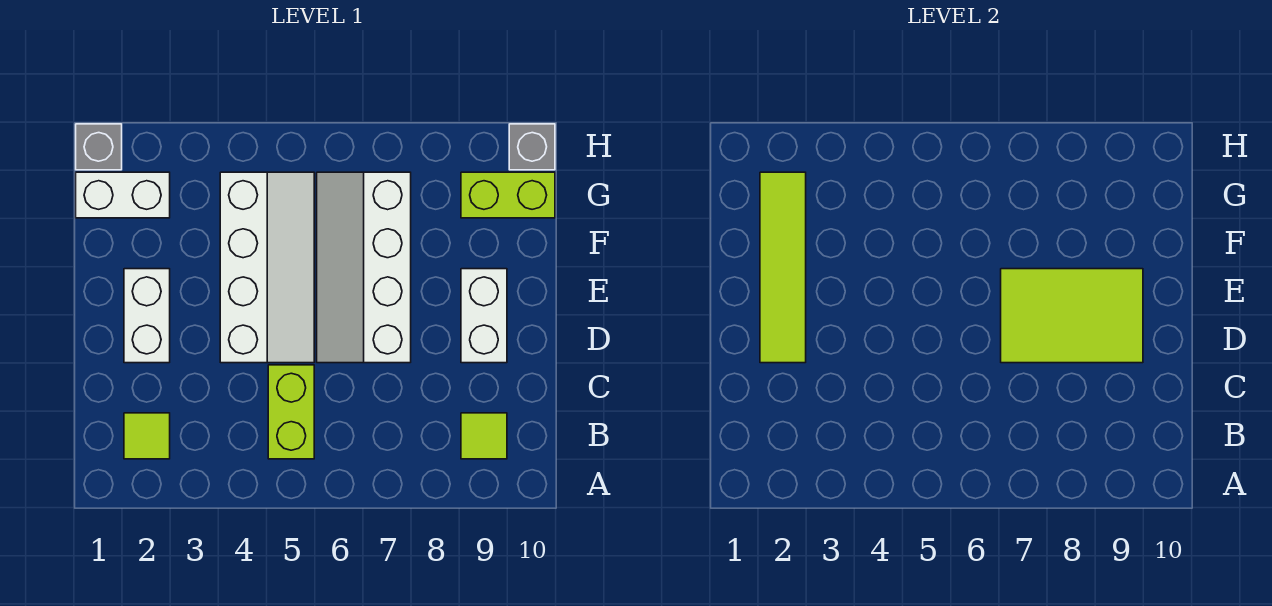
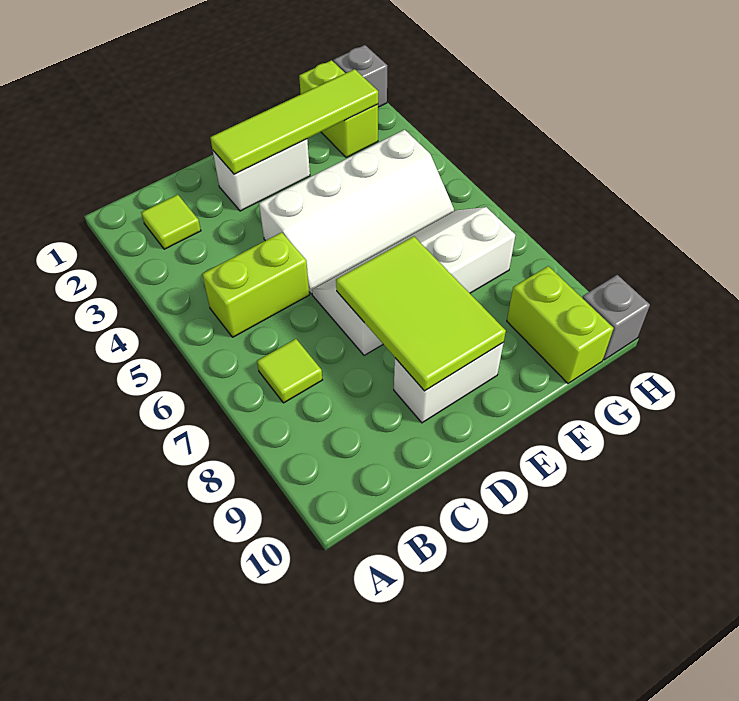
lime 1x1 tile [461,413,507,459] -> lime 1x1 tile moved to [257,339,322,403]
white 1x2 brick [76,172,170,218] -> lime 1x2 brick [299,60,378,158]

